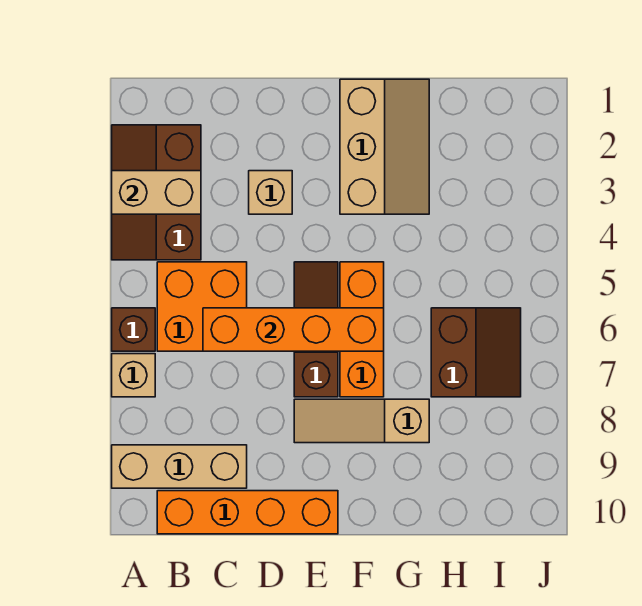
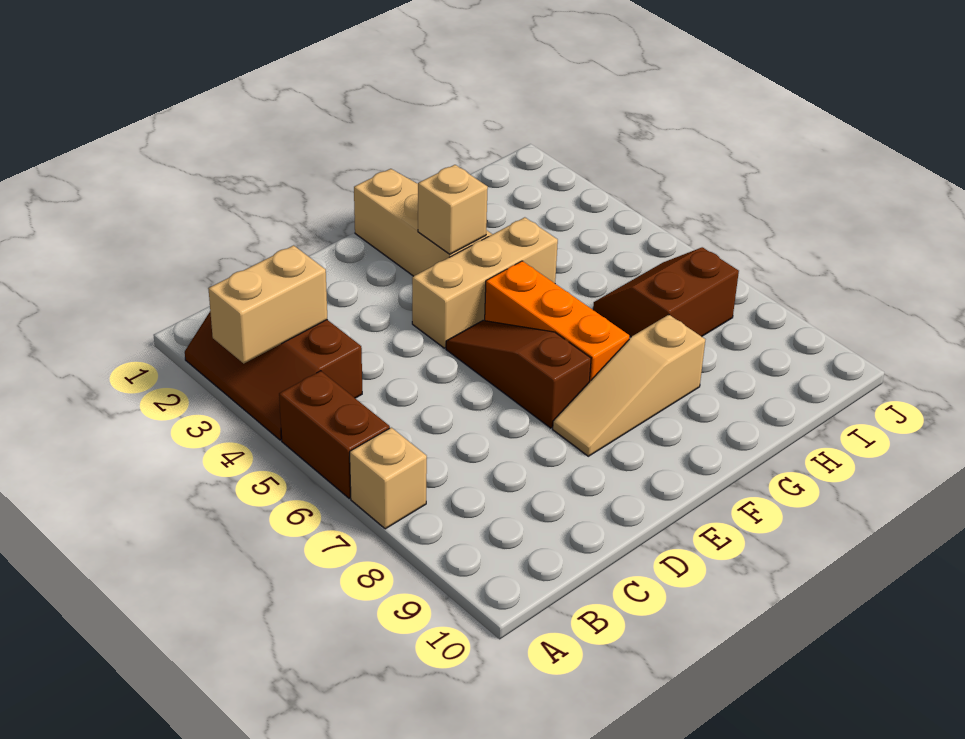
brown 1x1 brick [112,308,155,351] -> brown 1x2 brick [279,371,390,498]
tan 1x3 brick [112,445,247,488] -> tan 1x3 brick moved to [412,217,558,348]
orange 2x2 brick [157,262,247,351] -> none
orange 1x4 brick [157,491,338,534] -> none
orange 1x4 brick [203,308,384,351] -> none
tan 1x1 brick [249,171,292,214] -> tan 1x1 brick moved to [418,165,488,254]
brown 2x2 slope [431,308,521,397] -> brown 2x2 slope turned to [593,247,739,337]

